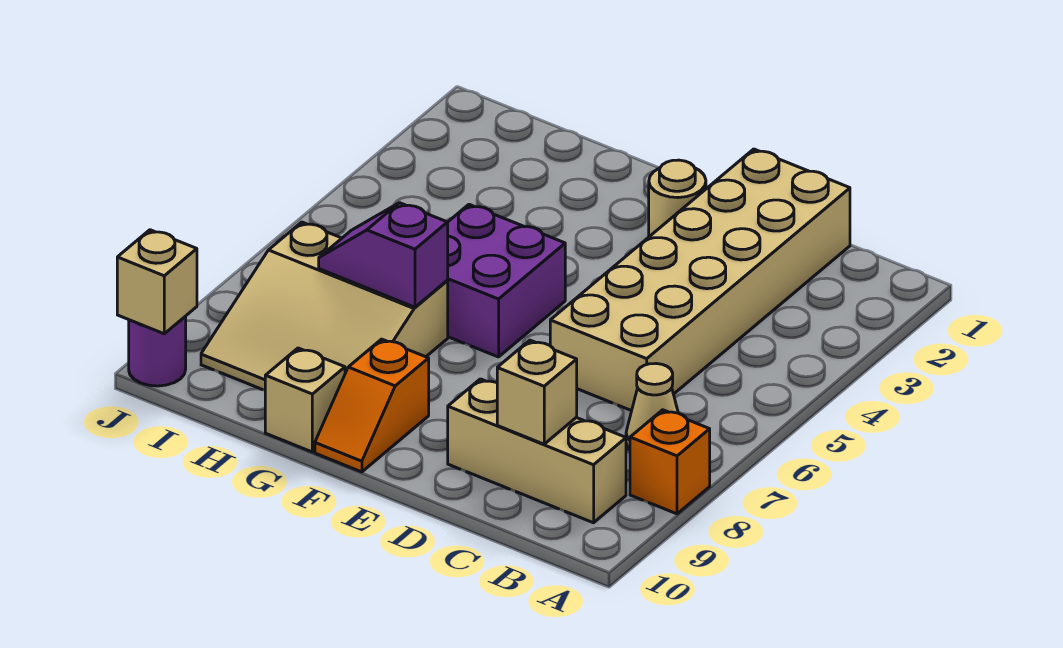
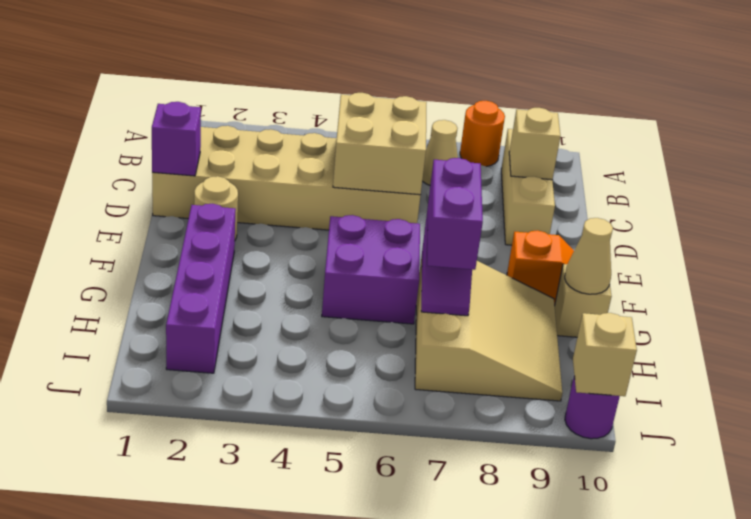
orange 1x1 brick [630,410,710,514] -> orange 1x1 round brick [460,101,505,167]
none -> tan 2x2 brick [333,93,427,195]
none -> purple 1x1 brick [152,102,201,176]
none -> purple 1x4 brick [166,204,236,373]
none -> purple 1x2 brick [427,158,483,270]
none -> tan 1x1 cone [565,218,613,294]

